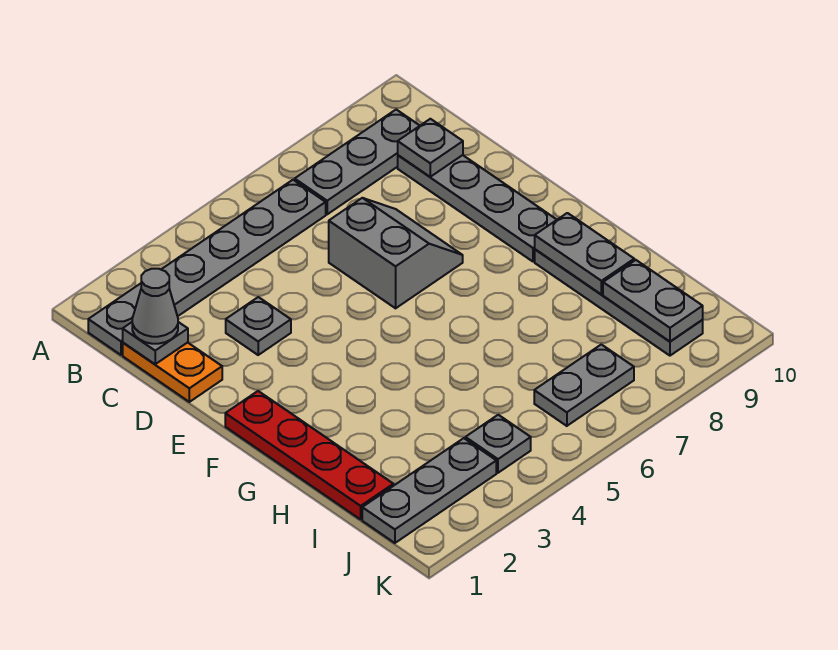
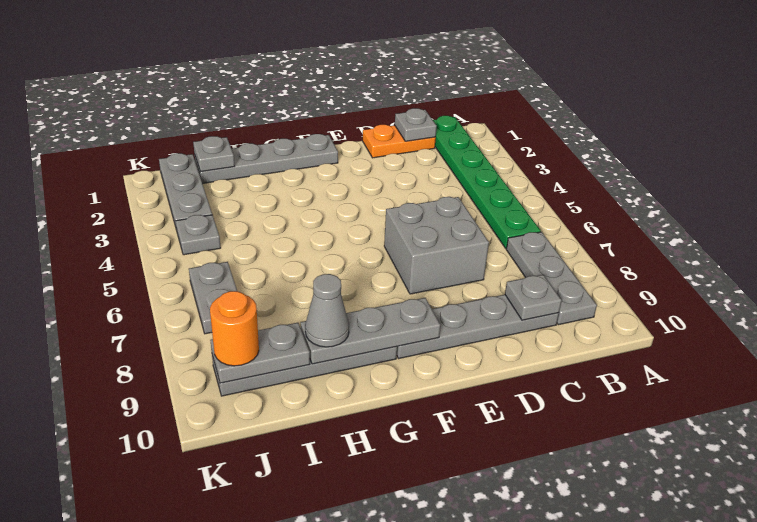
grey 1x6 plate [88,180,326,355] -> green 1x6 plate [433,116,541,249]
grey 1x1 cone [132,269,178,344] -> grey 1x1 cone moved to [305,274,349,347]
grey 1x1 plate [226,297,291,355] -> grey 1x1 plate moved to [193,136,234,172]
grey 2x2 slope [329,198,463,308] -> grey 2x2 brick [384,197,489,294]
red 1x4 plate [225,391,393,519] -> grey 1x4 plate [195,134,338,184]
grey 1x2 plate [535,213,634,294] -> grey 1x3 plate [301,298,440,364]
none -> orange 1x1 round brick [210,291,259,366]

